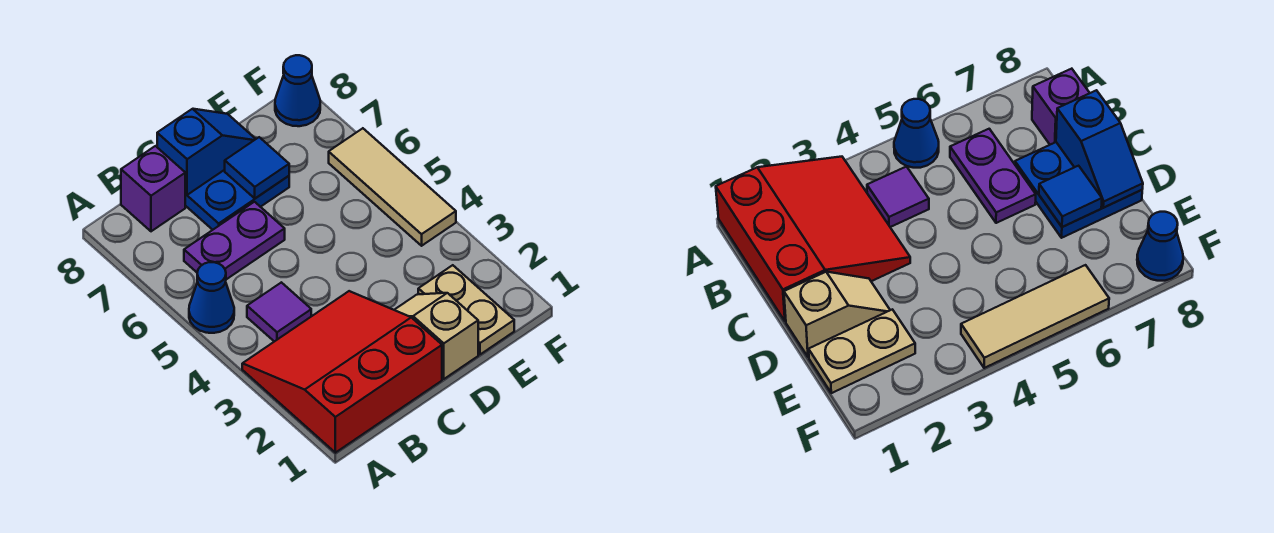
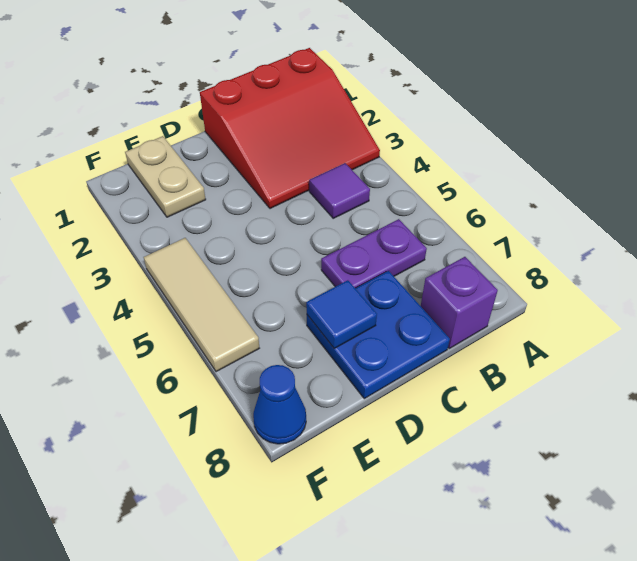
blue 1x1 cone [189,262,234,333] -> none
blue 1x2 slope [157,109,255,195] -> none
tan 1x2 slope [395,293,478,379] -> none

